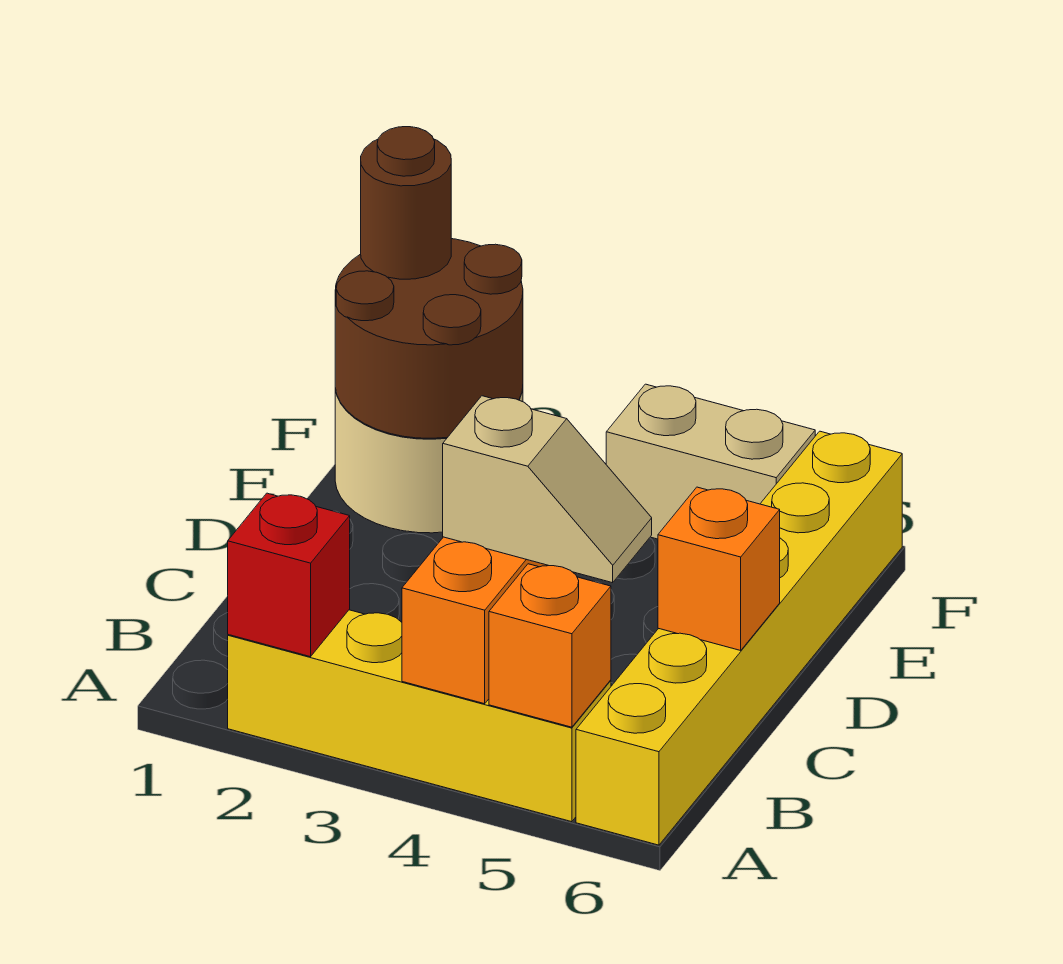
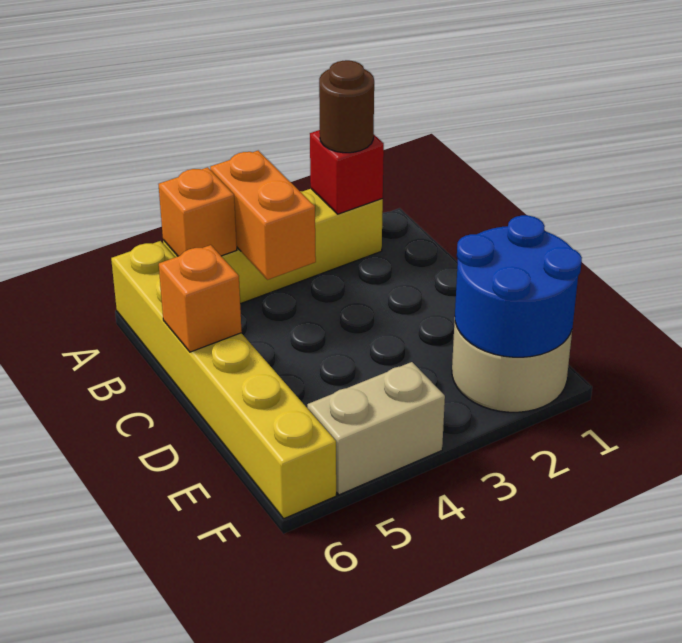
tan 1x2 slope [443,396,652,583] -> none
brown 2x2 round brick [335,239,523,438] -> blue 2x2 round brick [455,215,582,357]
brown 1x1 round brick [361,127,451,279] -> brown 1x1 round brick moved to [319,60,374,153]

